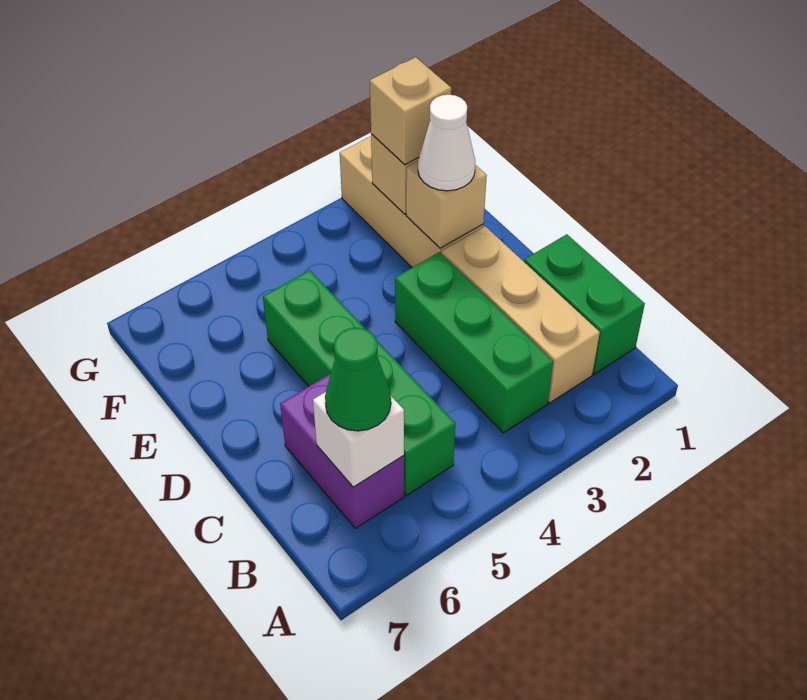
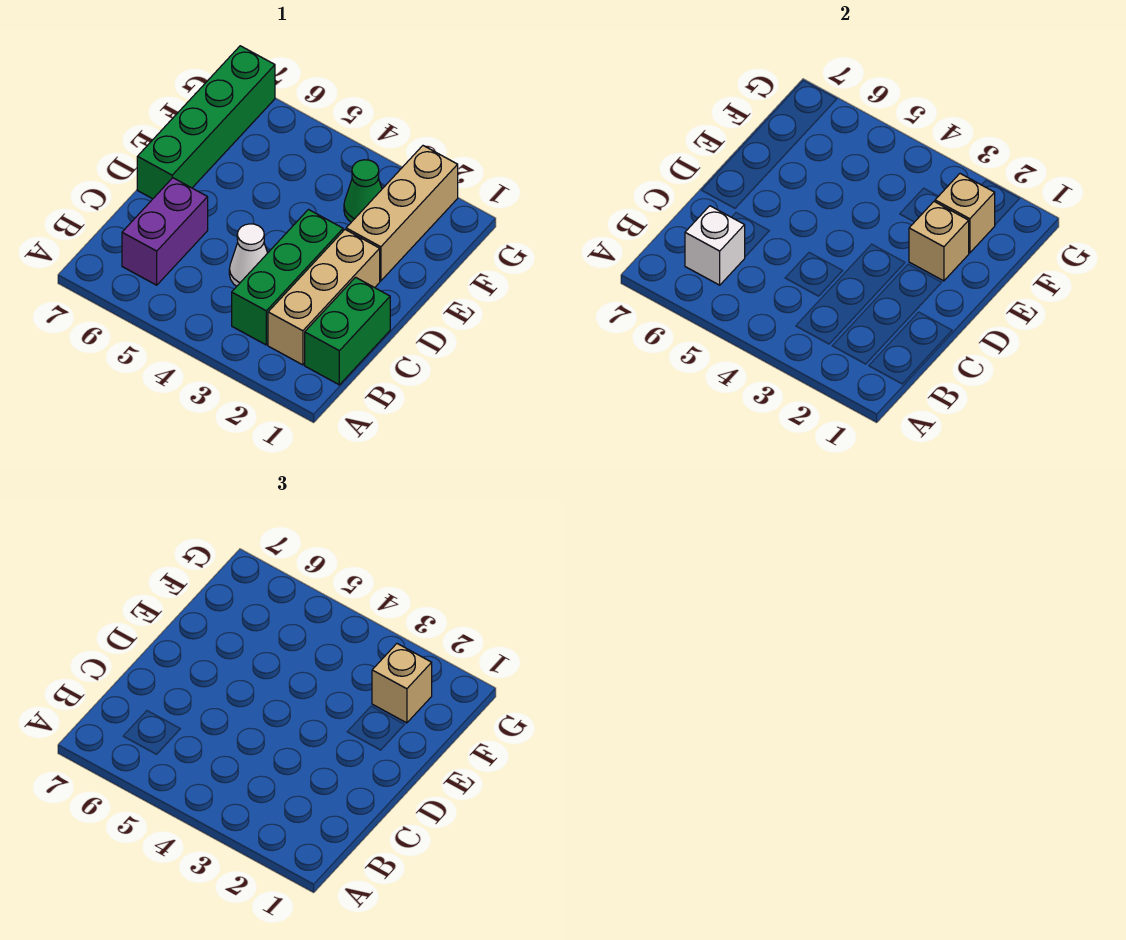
green 1x4 brick [263,270,455,495] -> green 1x4 brick moved to [137,46,275,199]
green 1x1 cone [325,328,391,431] -> green 1x1 cone moved to [344,160,382,222]
white 1x1 cone [418,95,475,191] -> white 1x1 cone moved to [229,224,267,286]

